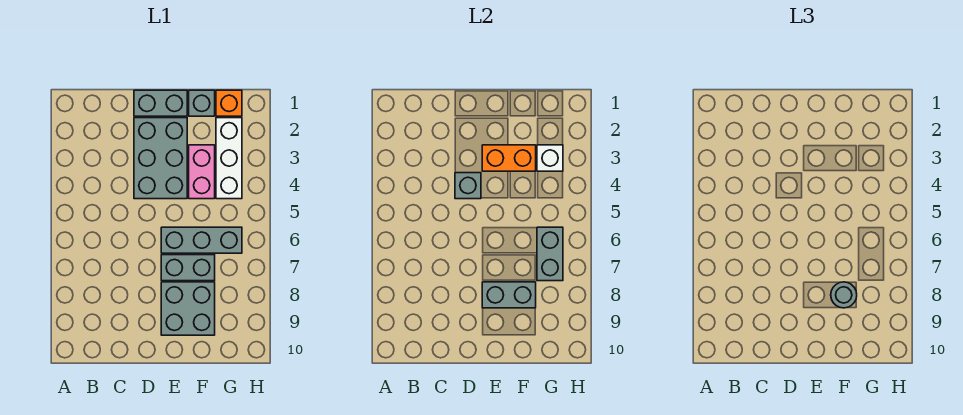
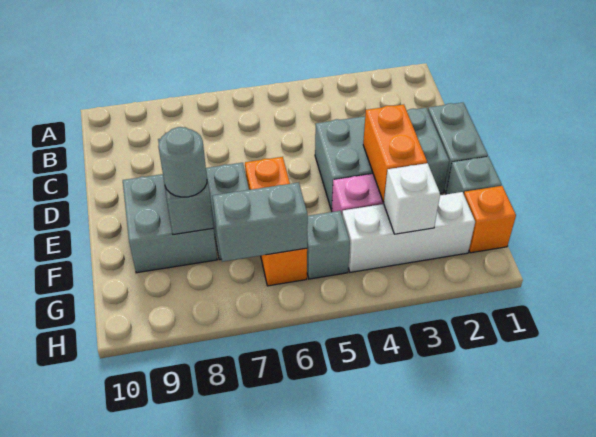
grey 1x1 brick [455,173,481,199] -> grey 1x1 brick moved to [307,211,350,279]
grey 1x3 brick [161,227,242,253] -> orange 1x3 brick [245,157,307,286]

